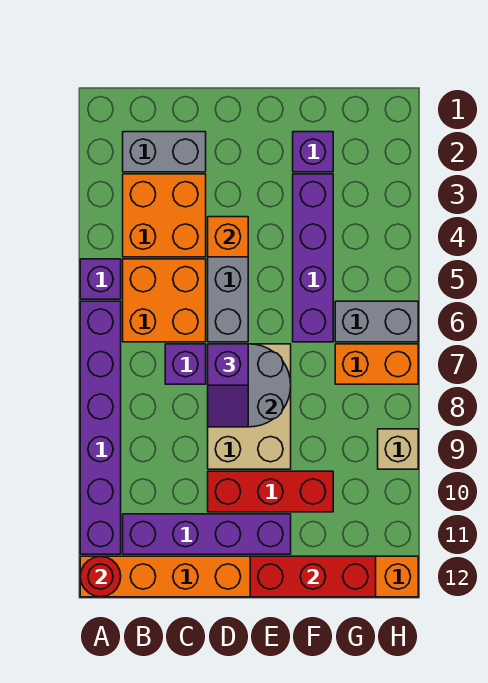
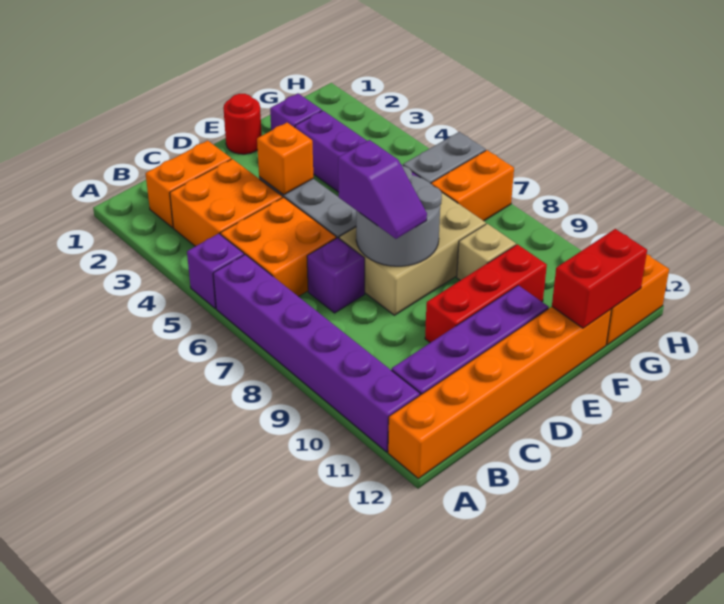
red 1x1 round brick [80,556,121,597] -> red 1x1 round brick moved to [223,94,262,154]
grey 1x2 brick [123,132,206,172] -> orange 1x2 brick [145,141,231,228]
tan 2x3 brick [208,344,291,469] -> tan 2x3 brick turned to [339,193,486,315]
red 1x3 brick [250,556,376,597] -> red 1x2 brick [552,229,647,328]
tan 1x1 brick [378,429,418,469] -> tan 1x1 brick moved to [457,224,516,280]

